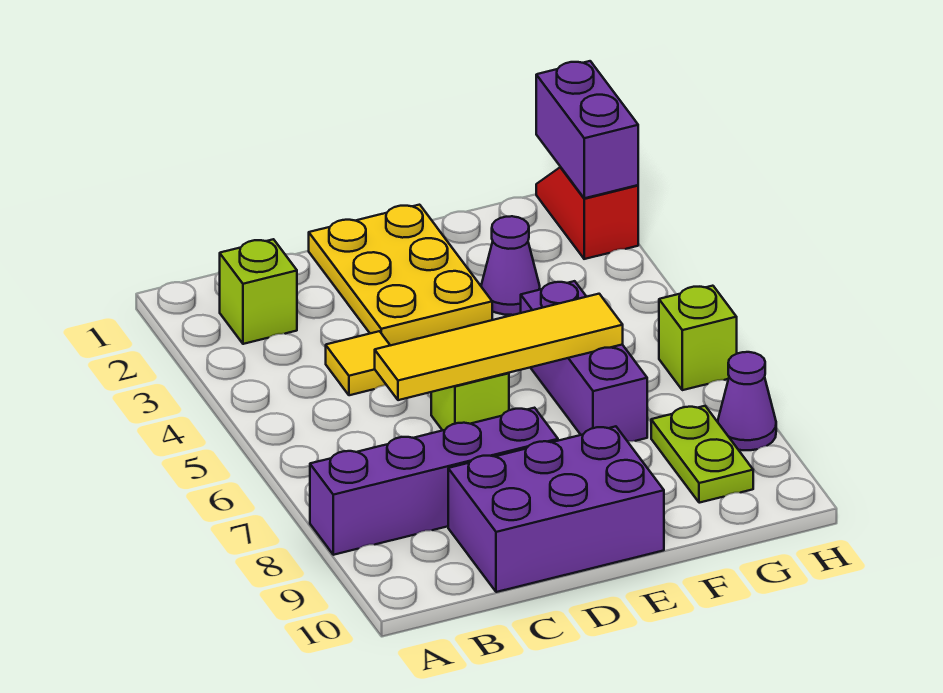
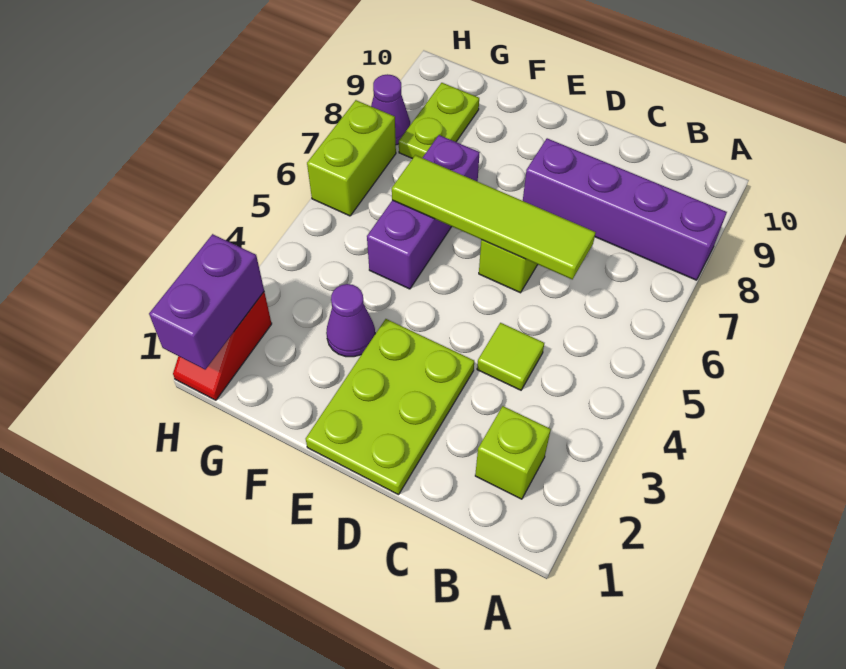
yellow 1x1 tile [326,331,390,395] -> lime 1x1 tile [477,323,544,390]
yellow 1x4 tile [375,294,623,400] -> lime 1x4 tile [392,155,596,279]
purple 2x3 brick [448,426,664,592] -> none
yellow 2x3 plate [309,205,492,346] -> lime 2x3 plate [306,319,474,495]
lime 1x1 brick [659,286,737,390] -> lime 1x2 brick [307,100,396,216]

